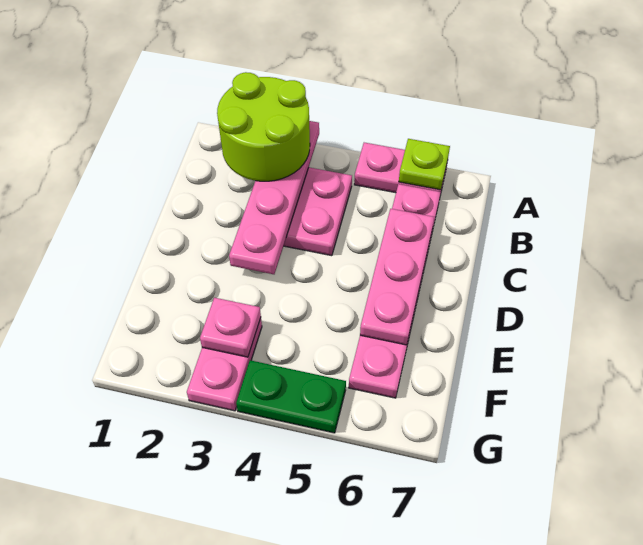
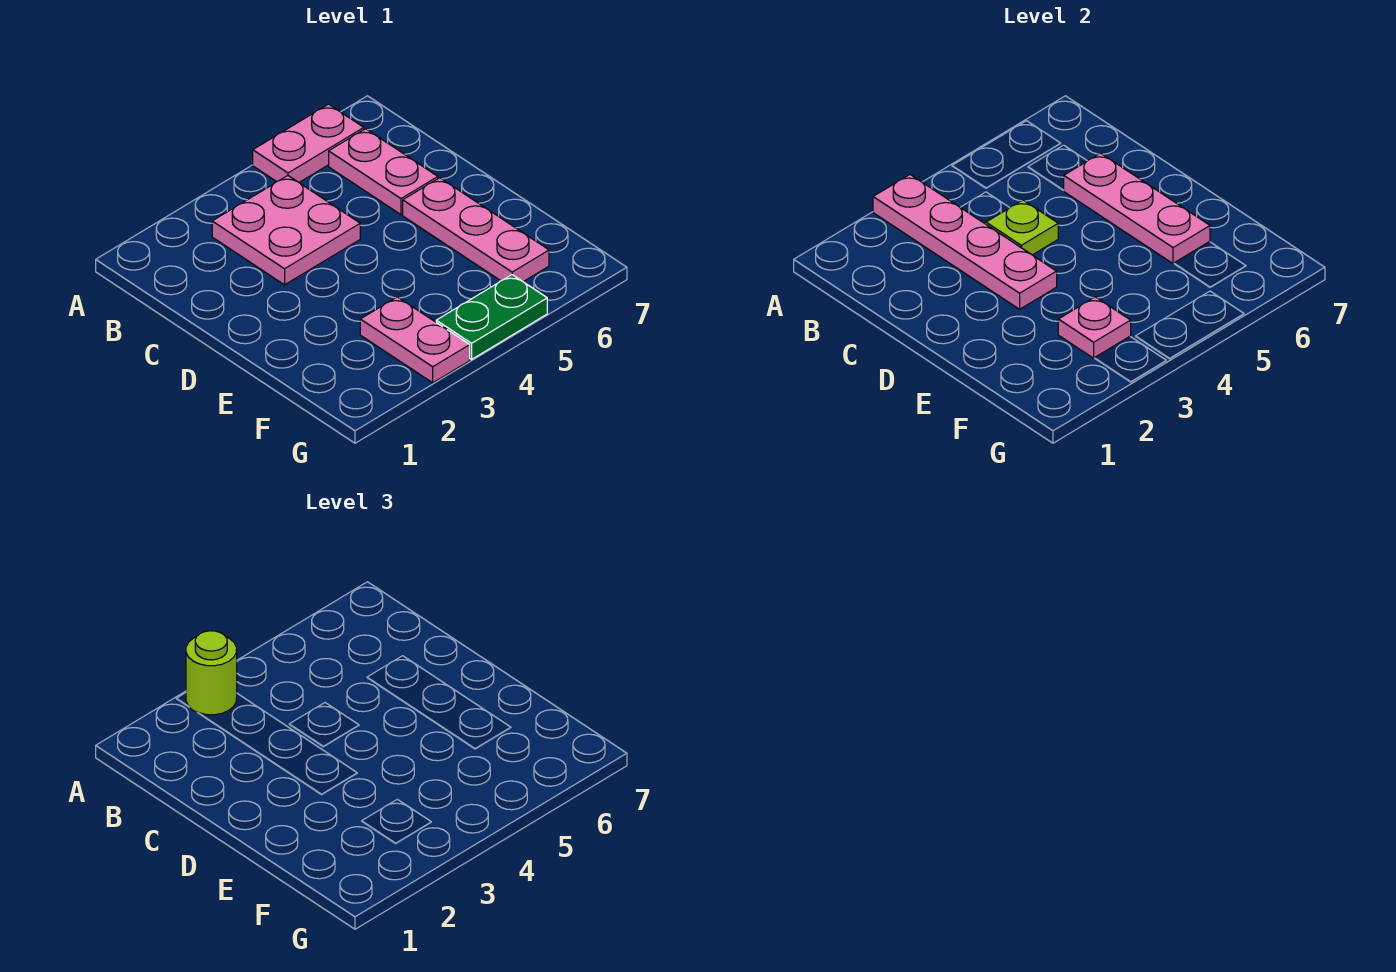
lime 2x2 round brick [217,72,310,181] -> lime 1x1 round brick [186,631,237,715]
lime 1x1 plate [399,139,450,190] -> lime 1x1 plate moved to [986,200,1058,255]

